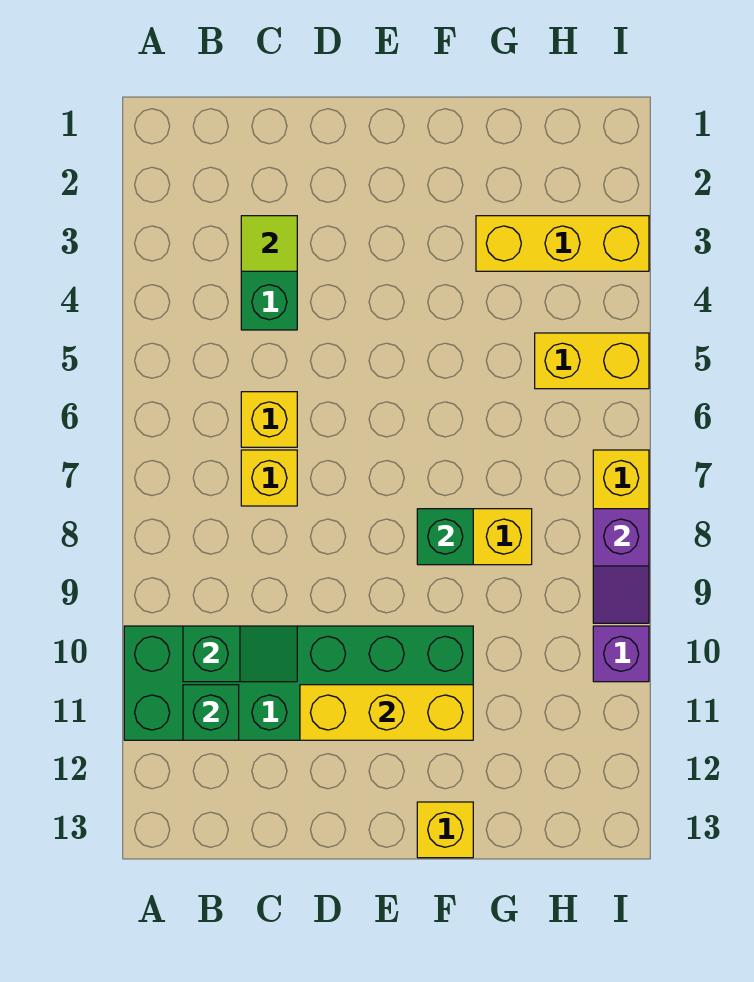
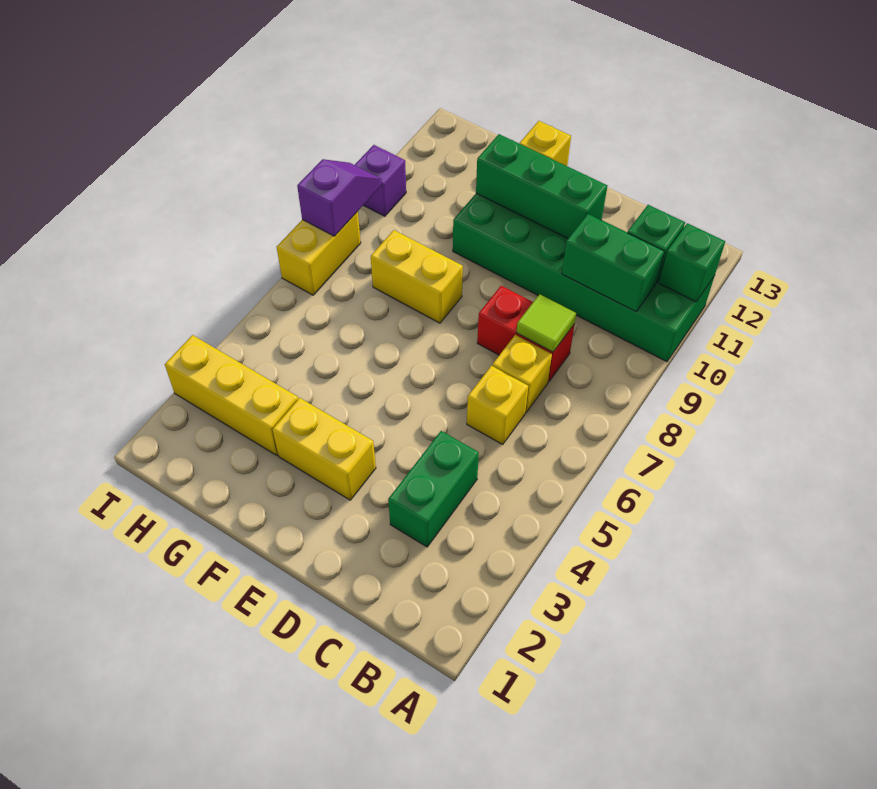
green 1x2 slope [183,626,297,682] -> green 1x2 brick [562,214,664,312]
lime 1x1 tile [241,216,297,271] -> lime 1x1 tile moved to [516,294,576,352]
none -> red 1x2 brick [477,286,575,382]
yellow 1x3 brick [300,685,473,740] -> green 1x3 brick [476,134,607,238]
green 1x1 brick [417,509,473,565] -> green 1x1 brick moved to [659,223,725,302]
yellow 1x2 brick [535,333,649,389] -> yellow 1x2 brick moved to [273,398,376,500]

